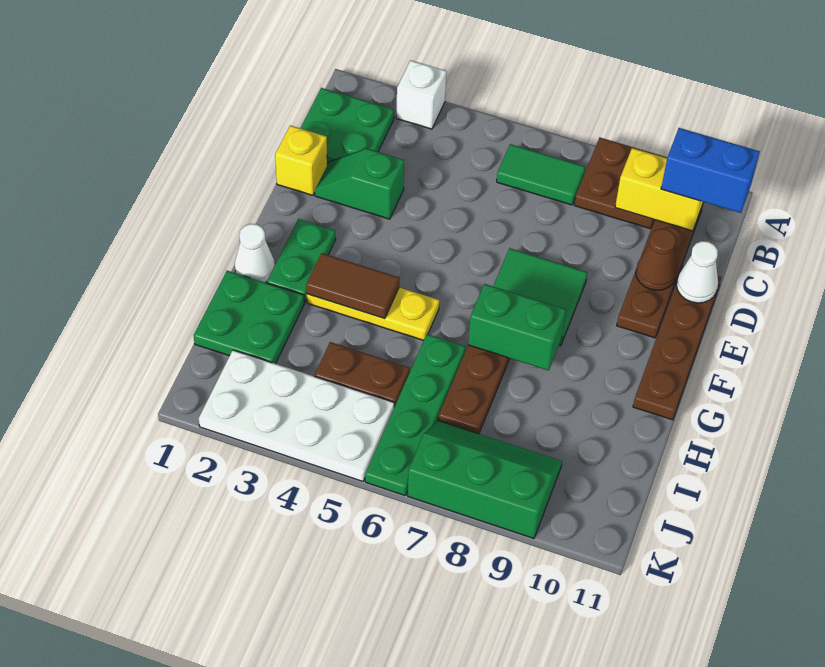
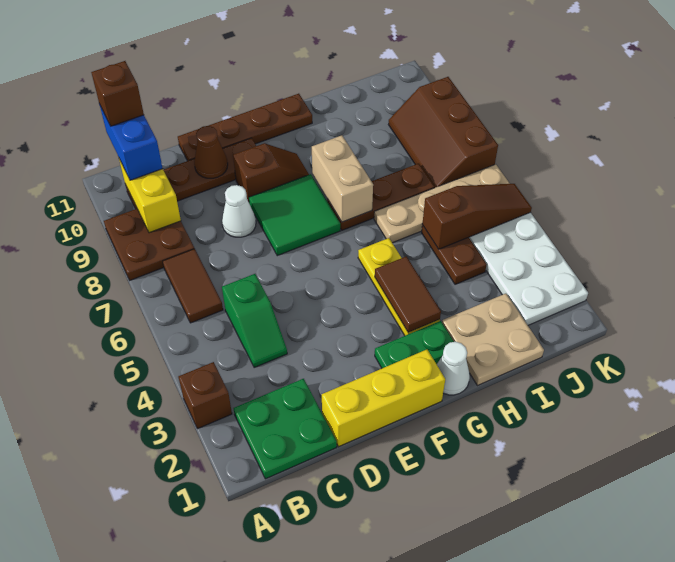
white 1x1 brick [396,60,446,129] -> brown 1x1 brick [178,362,232,429]
green 1x2 tile [497,144,585,205] -> brown 1x2 tile [163,249,223,323]
none -> brown 1x1 brick [91,61,144,126]
yellow 1x1 brick [275,125,327,195] -> yellow 1x3 brick [322,349,445,447]
green 1x2 slope [315,148,404,219] -> green 1x2 slope moved to [222,274,287,368]
white 1x1 cone [677,241,718,303] -> white 1x1 cone moved to [222,185,256,237]
none -> brown 1x2 slope [233,143,309,202]
green 1x2 brick [468,284,566,371] -> tan 1x2 brick [312,135,373,222]
green 2x2 plate [194,271,304,364] -> tan 2x2 plate [442,294,544,386]
green 1x4 plate [365,334,465,495] -> tan 1x4 plate [374,164,510,243]
none -> brown 1x3 slope [422,184,532,249]
green 2x3 slope [408,421,562,538] -> brown 2x3 slope [389,77,498,188]

